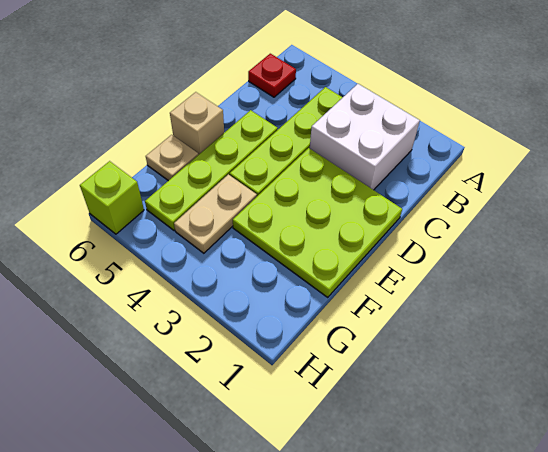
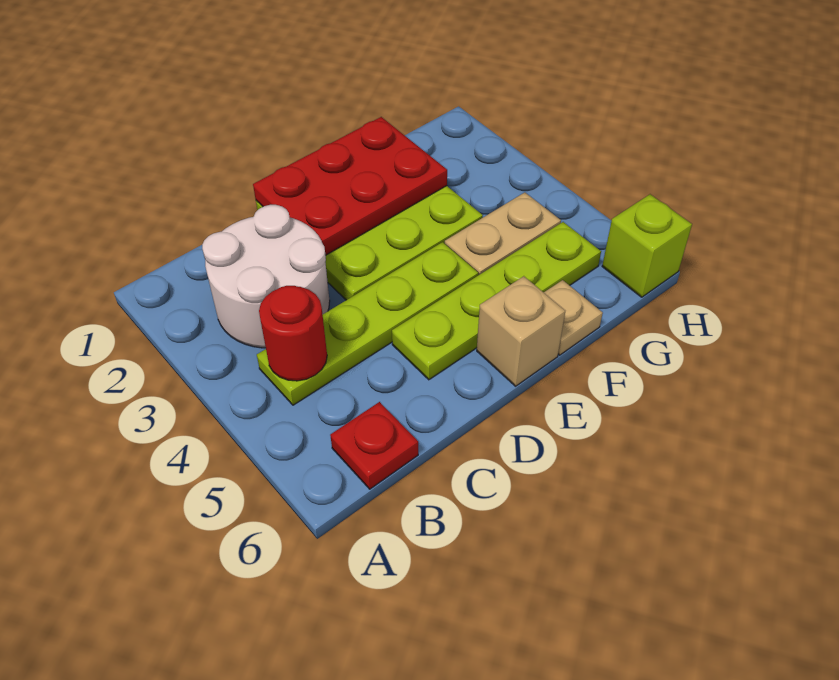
white 2x2 brick [310,84,420,190] -> white 2x2 round brick [202,205,330,348]
none -> red 1x1 round brick [259,286,327,381]
none -> red 2x3 plate [253,117,447,255]

